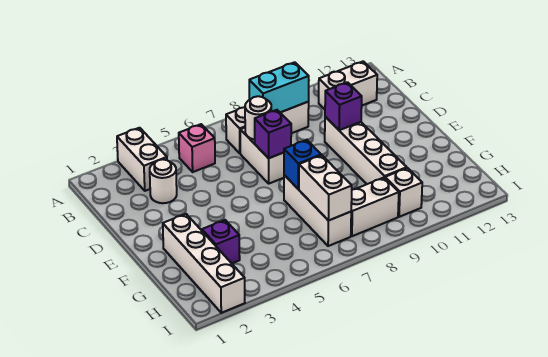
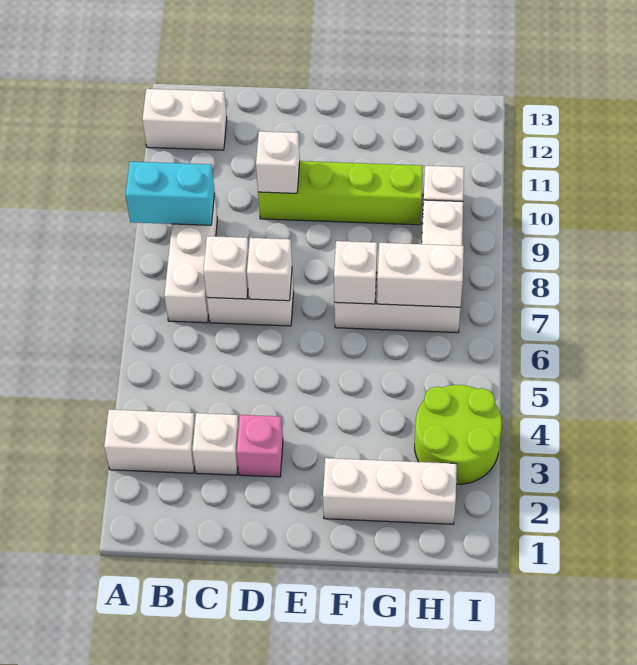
pink 1x1 brick [179,124,215,172] -> pink 1x1 brick moved to [237,415,283,477]
cyan 1x2 brick [249,62,309,112] -> cyan 1x2 brick turned to [126,162,215,225]
white 1x2 brick [319,61,377,109] -> white 1x2 brick turned to [142,89,227,150]
white 1x1 round brick [150,159,177,203] -> white 1x1 brick [192,413,239,475]
white 1x1 round brick [245,96,271,140] -> white 1x1 brick [203,236,249,299]
purple 1x1 brick [255,110,291,158] -> white 1x1 brick [247,238,292,301]
white 1x4 brick [325,117,407,184] -> lime 1x4 brick [258,161,423,225]
purple 1x1 brick [325,82,362,130] -> white 1x1 brick [256,131,300,193]
white 1x4 brick [163,214,245,313] -> white 1x3 brick [323,458,457,524]
blue 1x1 brick [284,140,321,189] -> white 1x1 brick [334,241,377,304]
purple 1x1 brick [202,220,240,263] -> none
none -> lime 2x2 round brick [415,385,502,484]

